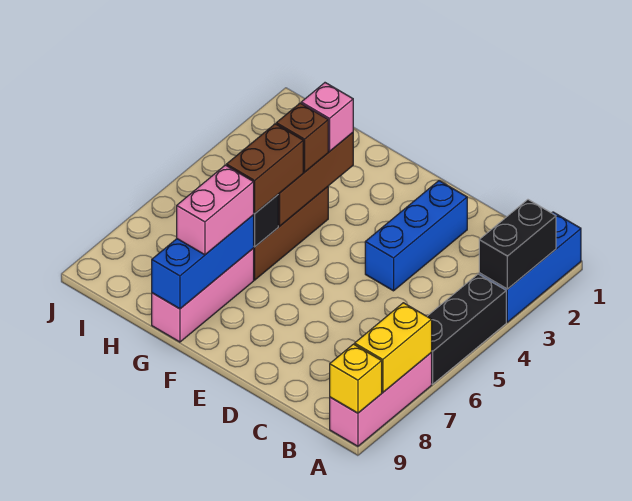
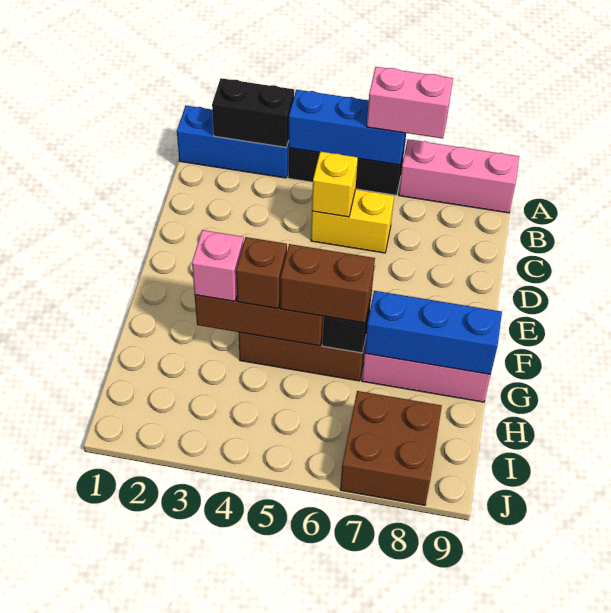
yellow 1x2 brick [355,303,432,392] -> yellow 1x2 brick moved to [311,189,394,253]
yellow 1x1 brick [330,344,382,413] -> yellow 1x1 brick moved to [312,152,358,217]
blue 1x3 brick [365,181,467,291] -> blue 1x3 brick moved to [288,90,406,165]
pink 1x2 brick [177,165,254,255] -> pink 1x2 brick moved to [367,67,453,139]
none -> brown 2x2 brick [340,391,442,505]

